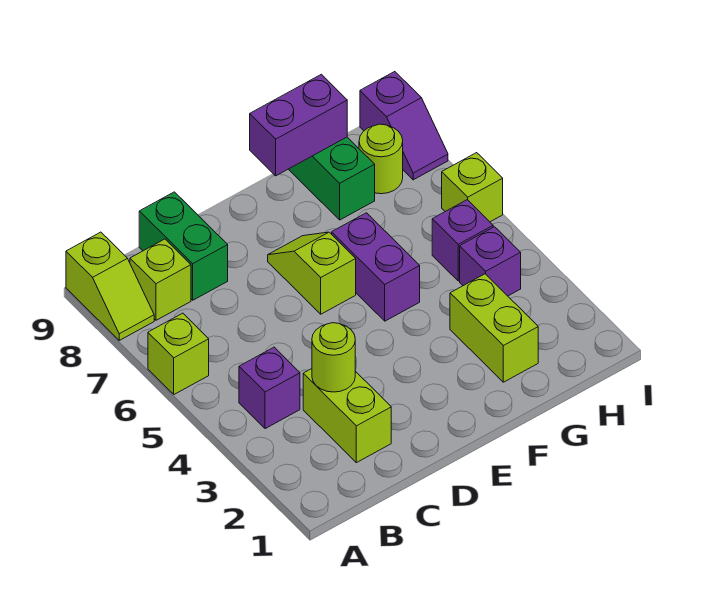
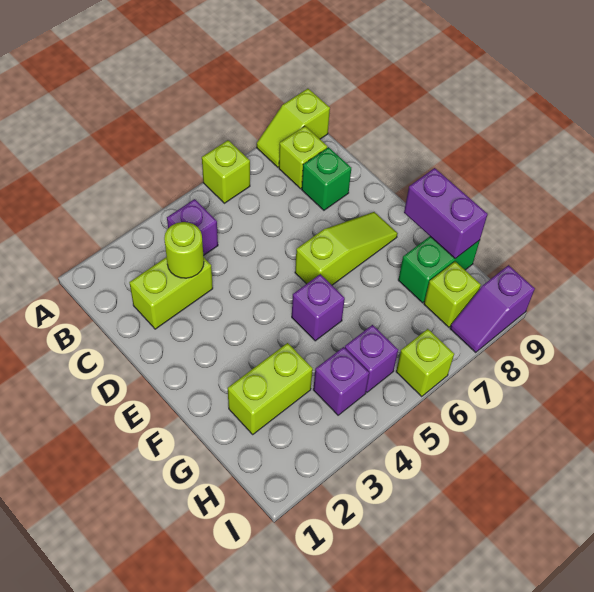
green 1x2 brick [139,192,228,300] -> green 1x1 brick [302,147,351,210]
lime 1x2 slope [268,232,356,314] -> lime 1x3 slope [295,212,398,285]
purple 1x2 brick [332,213,420,321] -> purple 1x1 brick [292,274,345,341]
lime 1x1 round brick [359,124,403,194] -> lime 1x1 brick [424,262,481,327]

